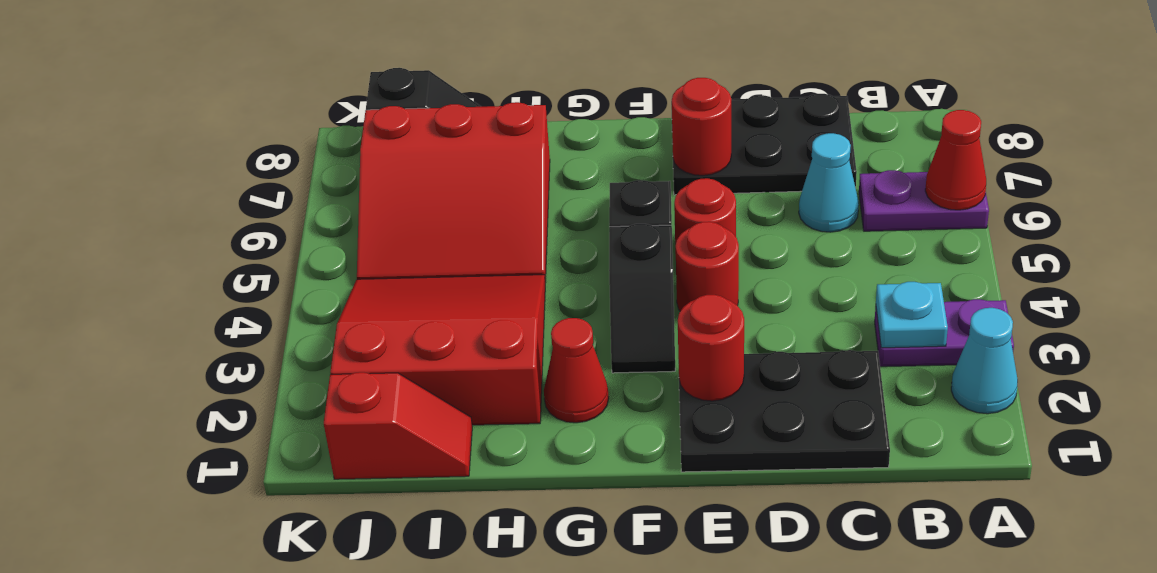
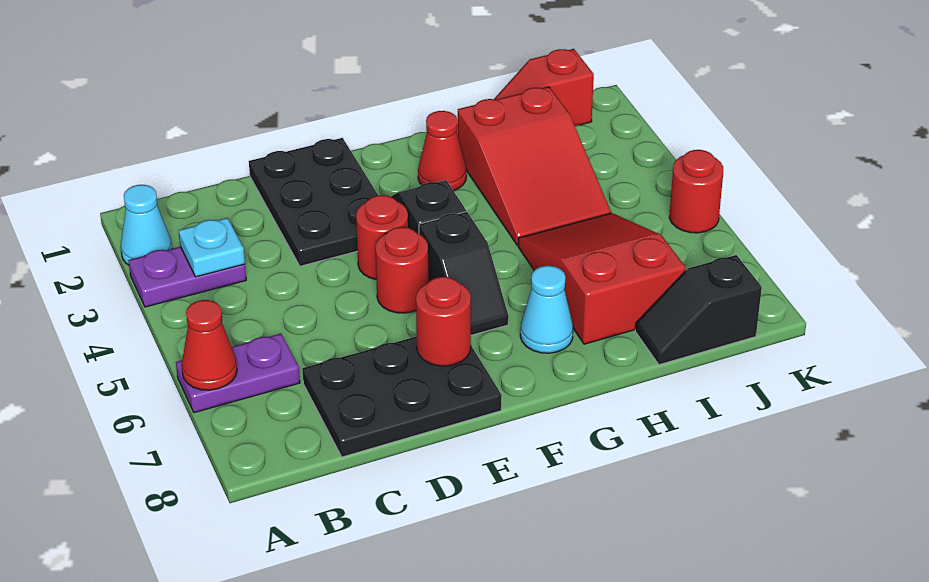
black 2x3 plate [678,350,890,472] -> black 2x3 plate turned to [249,138,378,266]
cyan 1x1 cone [799,133,859,232] -> cyan 1x1 cone moved to [520,266,573,353]
red 1x1 round brick [678,295,744,401] -> red 1x1 round brick moved to [669,150,723,233]
red 3x3 slope [330,275,545,425] -> red 2x3 slope [458,87,611,245]
red 3x3 slope [357,102,550,282] -> red 2x3 slope [518,213,686,344]

